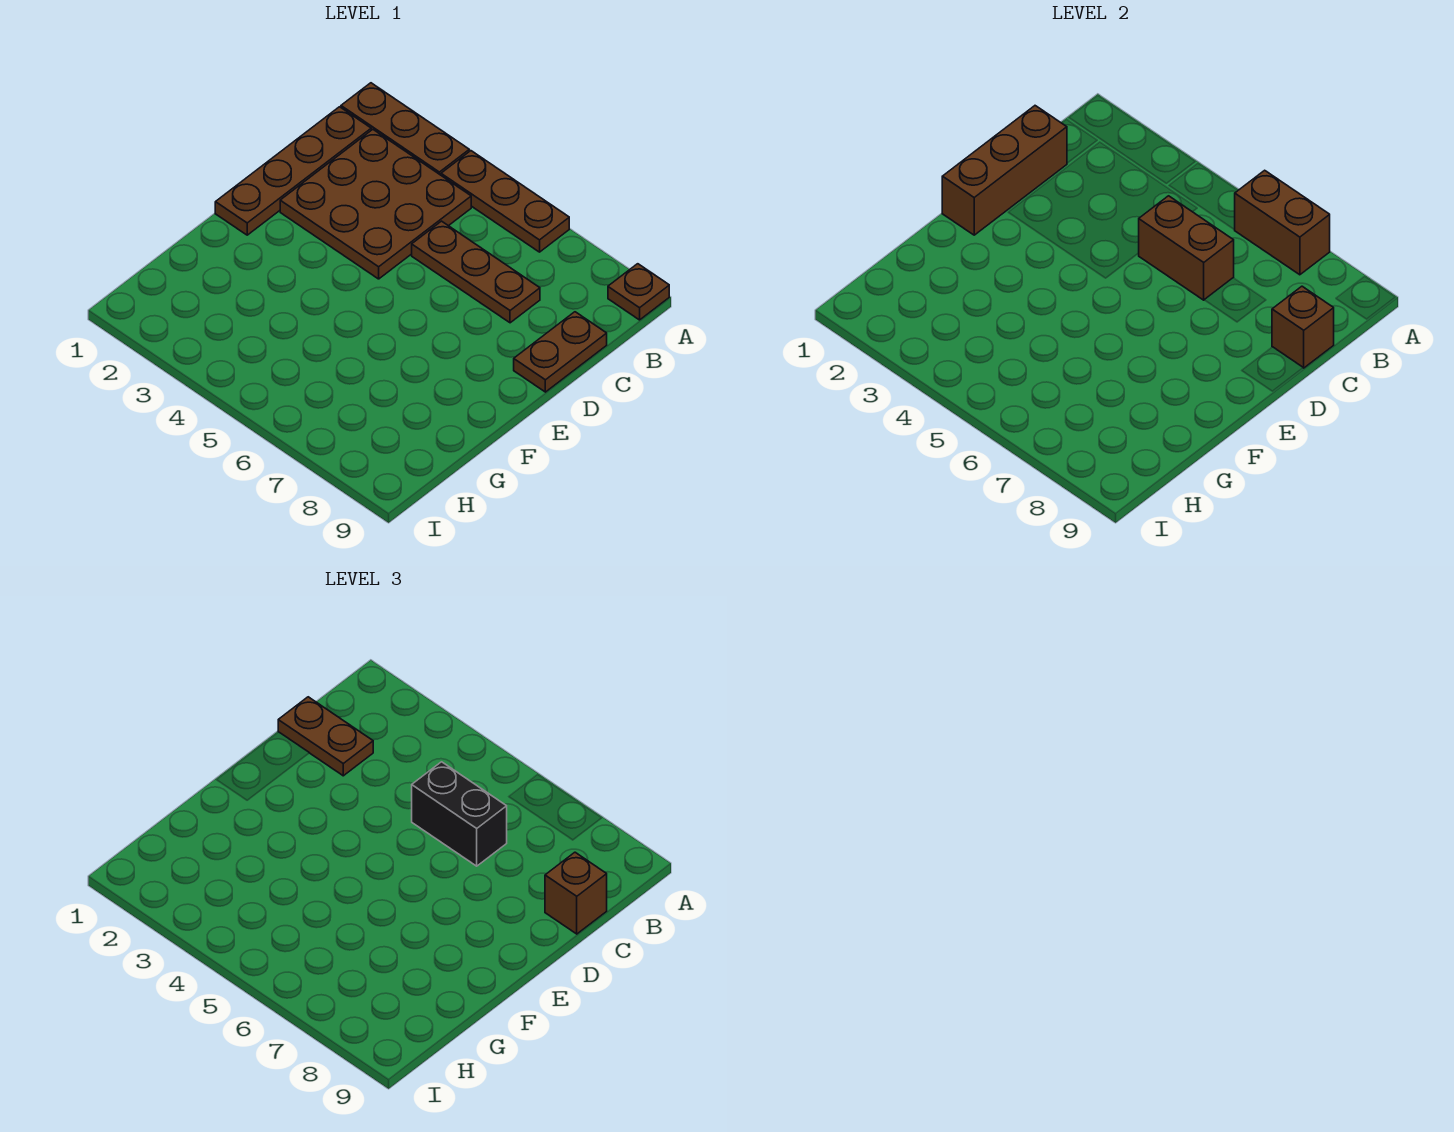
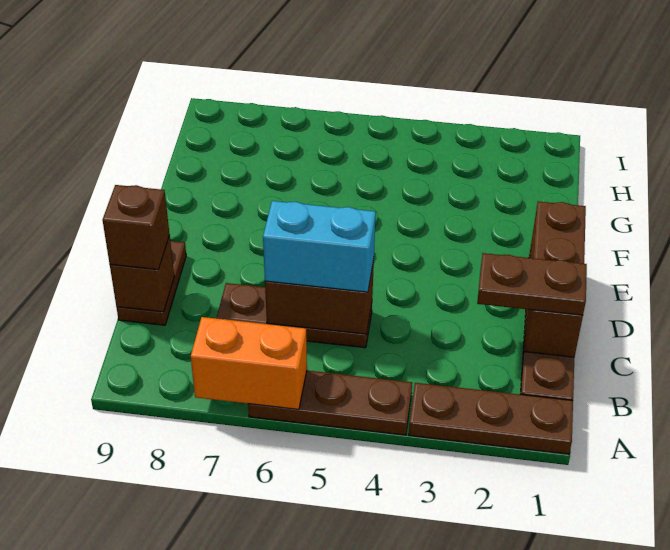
brown 1x2 brick [1235,170,1330,275] -> orange 1x2 brick [191,317,307,409]
brown 1x1 plate [608,264,669,320] -> none
brown 3x3 plate [280,129,471,279] -> none
black 1x2 brick [412,762,507,866] -> cyan 1x2 brick [263,201,376,292]

